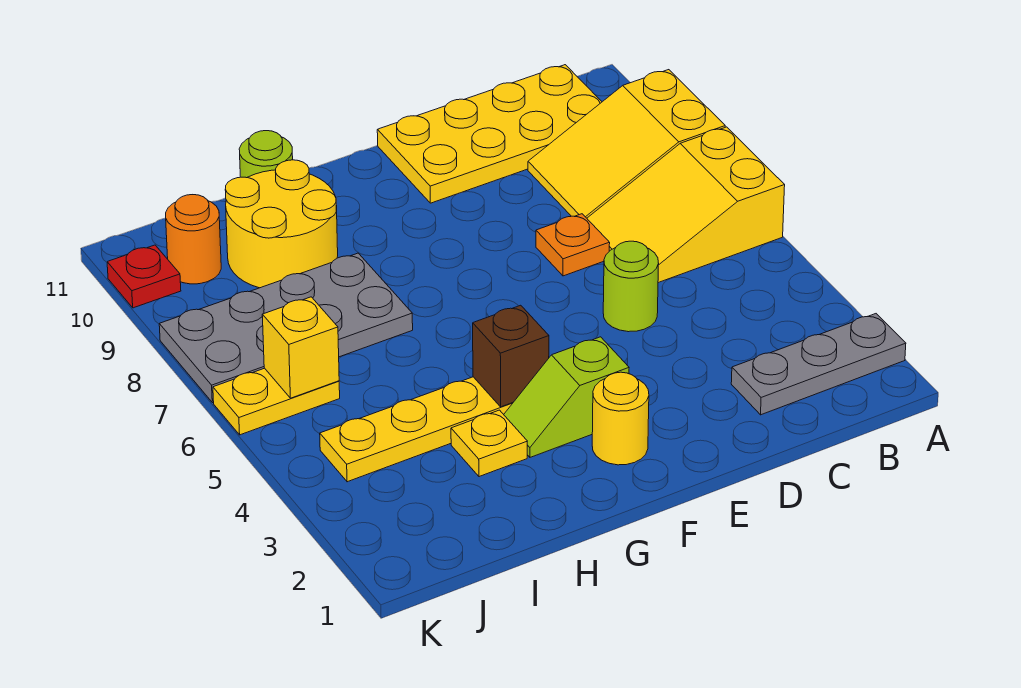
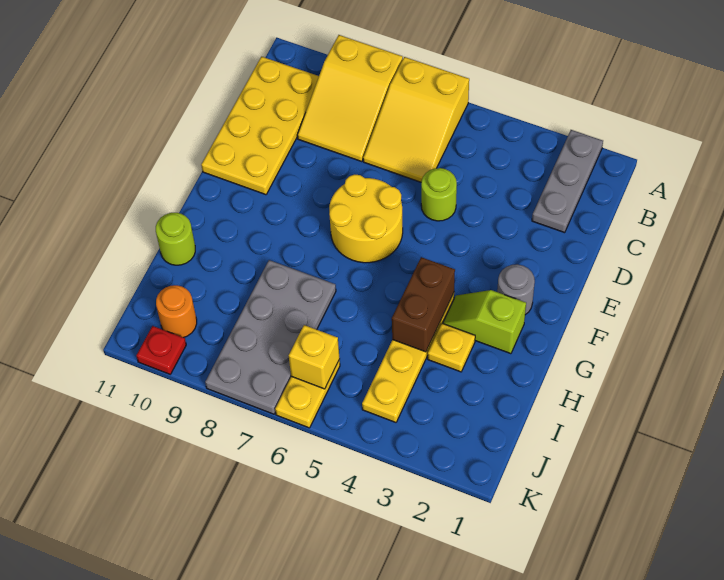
orange 1x1 plate [536,214,610,276] -> none
yellow 1x1 round brick [592,372,649,465] -> grey 1x1 round brick [497,264,535,315]
lime 1x2 slope [504,337,629,457] -> lime 1x2 slope turned to [443,290,526,354]
brown 1x1 brick [473,305,549,407] -> brown 1x2 brick [392,257,455,352]
yellow 2x2 round brick [225,160,338,288] -> yellow 2x2 round brick moved to [329,174,403,263]

